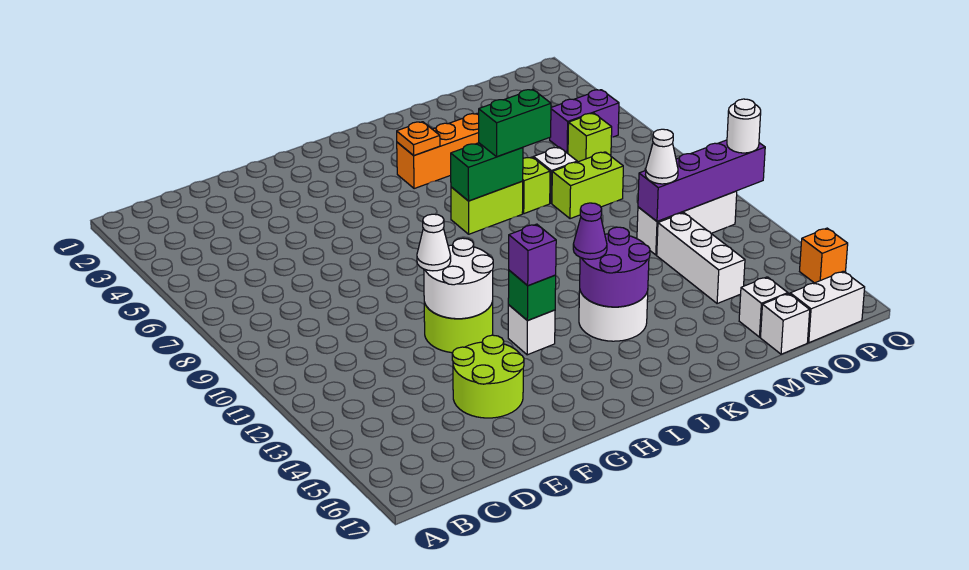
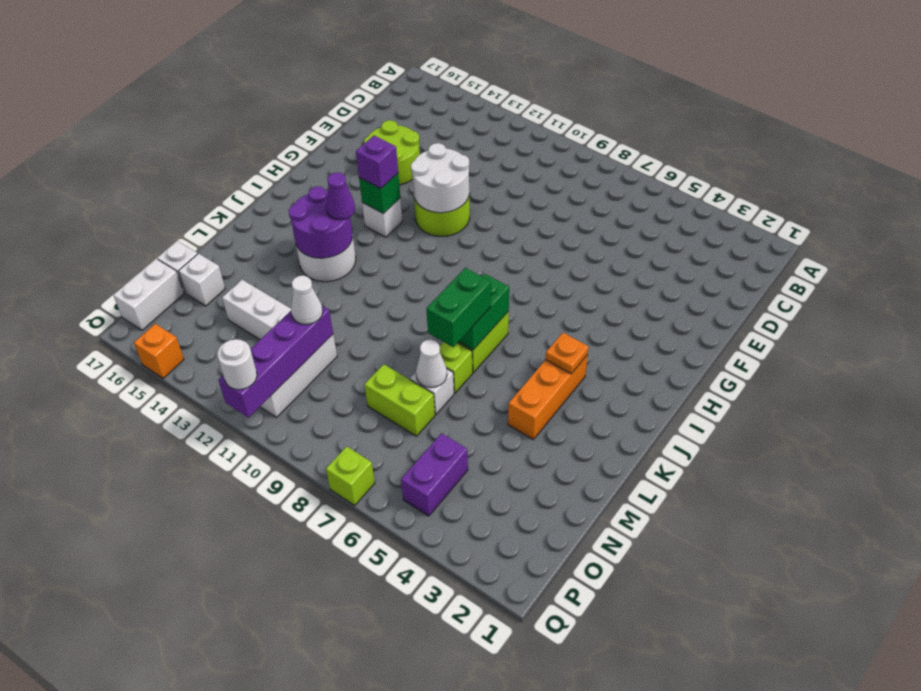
white 1x1 cone [417,214,451,271] -> white 1x1 cone moved to [416,340,447,388]
lime 1x2 brick [552,152,623,219] -> lime 1x2 brick turned to [364,364,435,436]
lime 1x1 brick [568,113,612,162] -> lime 1x1 brick moved to [326,446,375,505]

